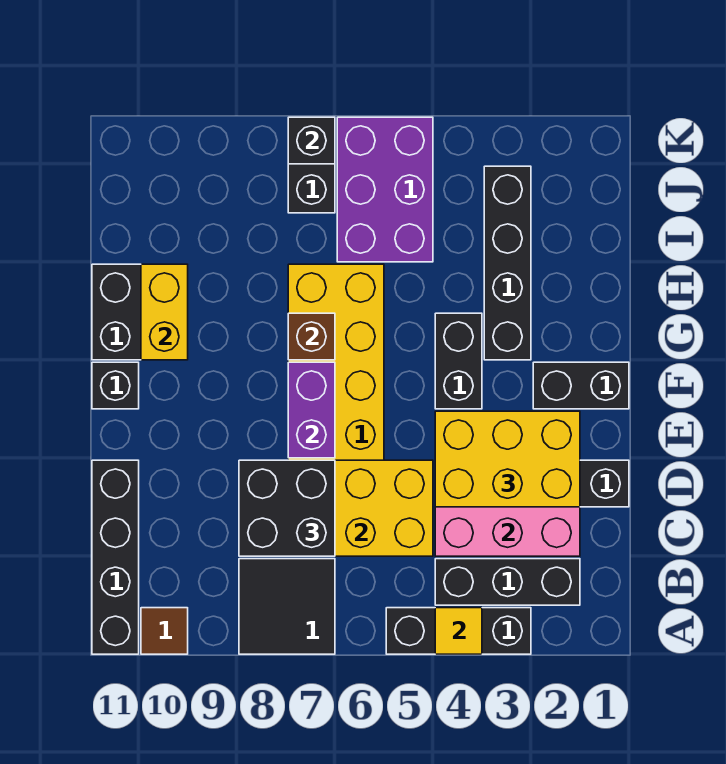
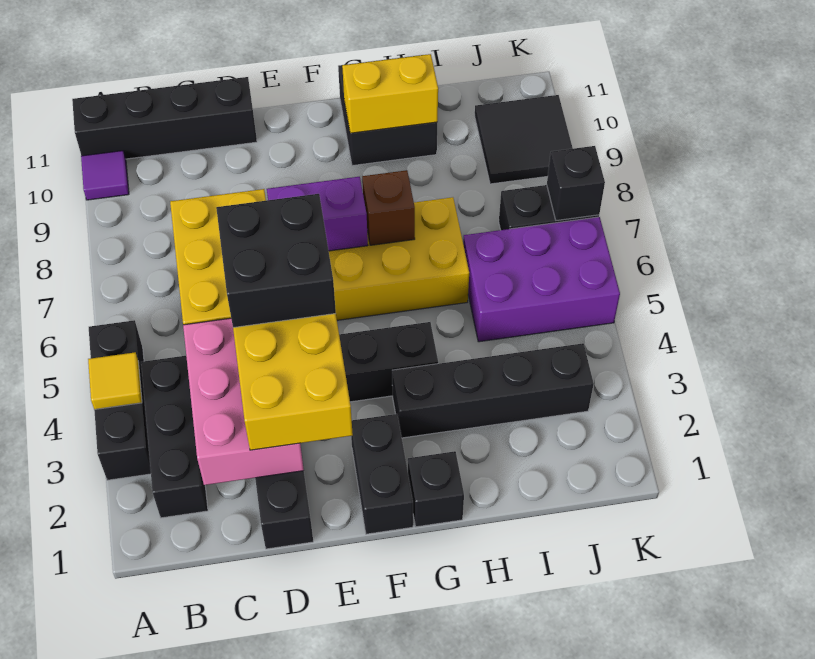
black 2x2 tile [239,559,335,654] -> black 2x2 tile moved to [475,95,573,184]
brown 1x1 tile [141,608,188,654] -> purple 1x1 tile [81,151,129,200]
black 2x2 brick [239,460,335,556] -> black 2x2 brick moved to [216,194,336,328]
black 1x1 brick [92,362,139,409] -> black 1x1 brick moved to [408,451,464,527]

